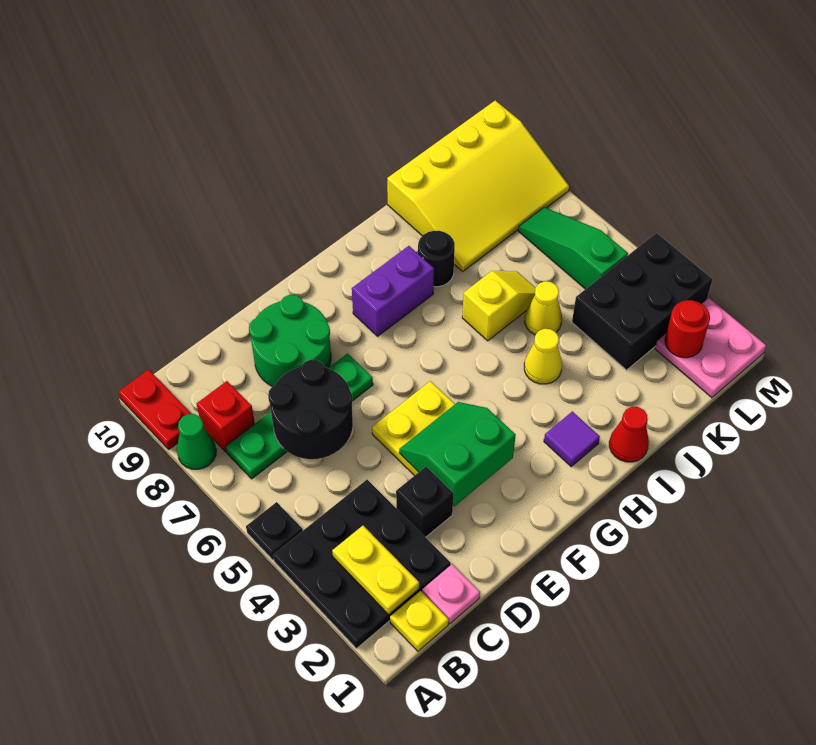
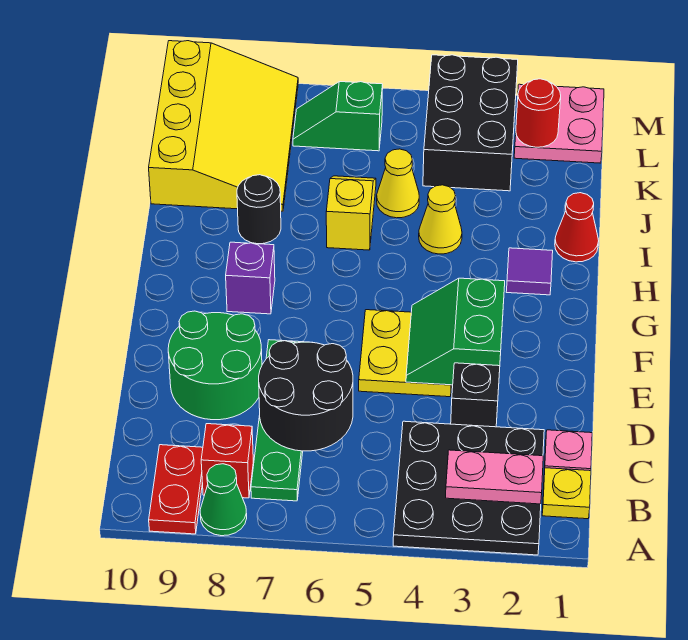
black 1x1 plate [246,502,303,560] -> none
red 1x2 plate [118,370,191,449] -> red 1x2 plate turned to [149,445,203,534]
yellow 1x2 plate [332,526,419,615] -> pink 1x2 plate [446,450,543,504]
purple 1x2 brick [352,246,434,336] -> purple 1x1 brick [226,242,275,314]
green 1x3 slope [518,207,628,289] -> green 1x2 slope [293,82,383,151]

